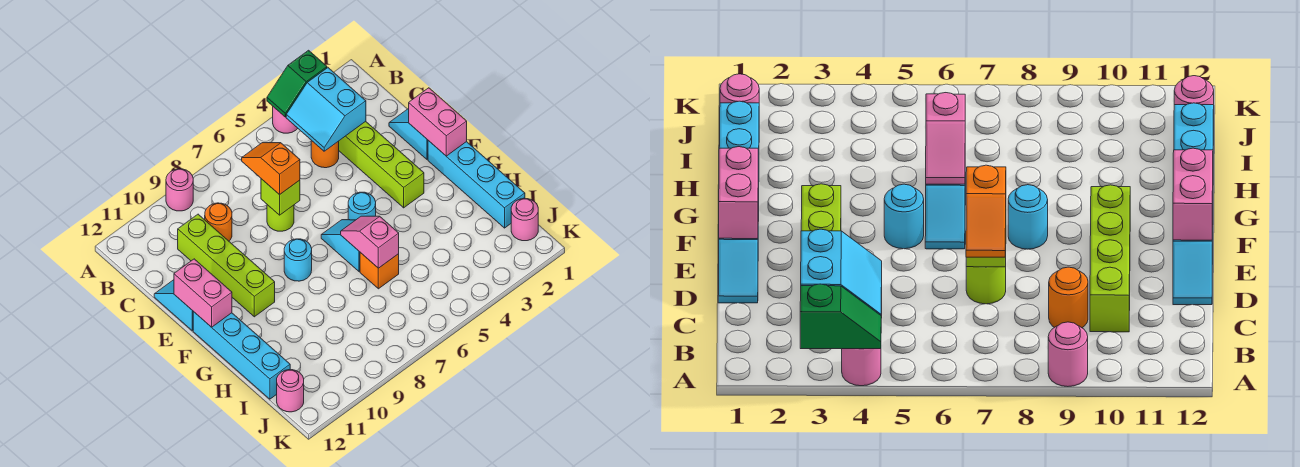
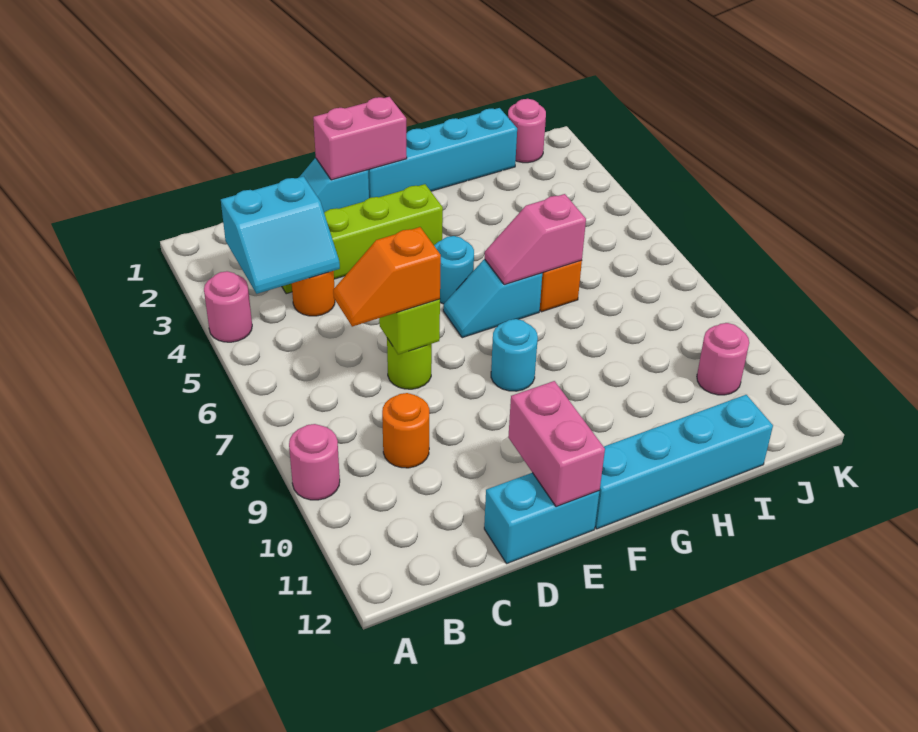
green 1x2 slope [267,50,327,117] -> none
lime 1x4 brick [178,214,275,317] -> none
cyan 1x2 slope [154,280,193,331] -> cyan 1x2 brick [484,473,599,563]
pink 1x2 brick [174,259,232,327] -> pink 1x2 brick turned to [508,381,605,507]
pink 1x1 round brick [277,370,304,412] -> pink 1x1 round brick moved to [697,323,749,395]

